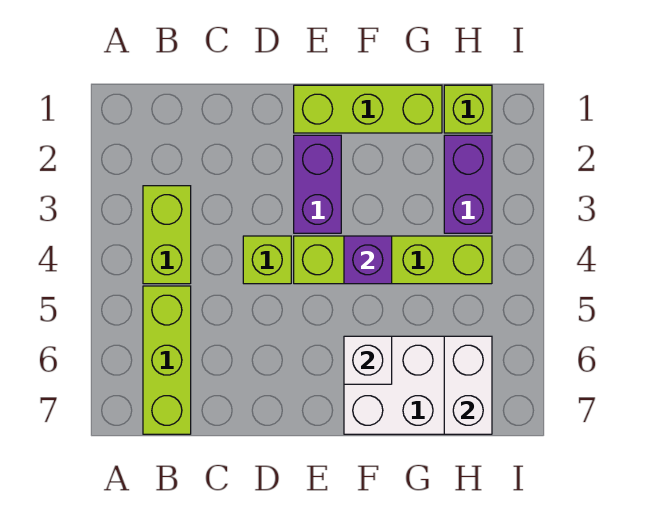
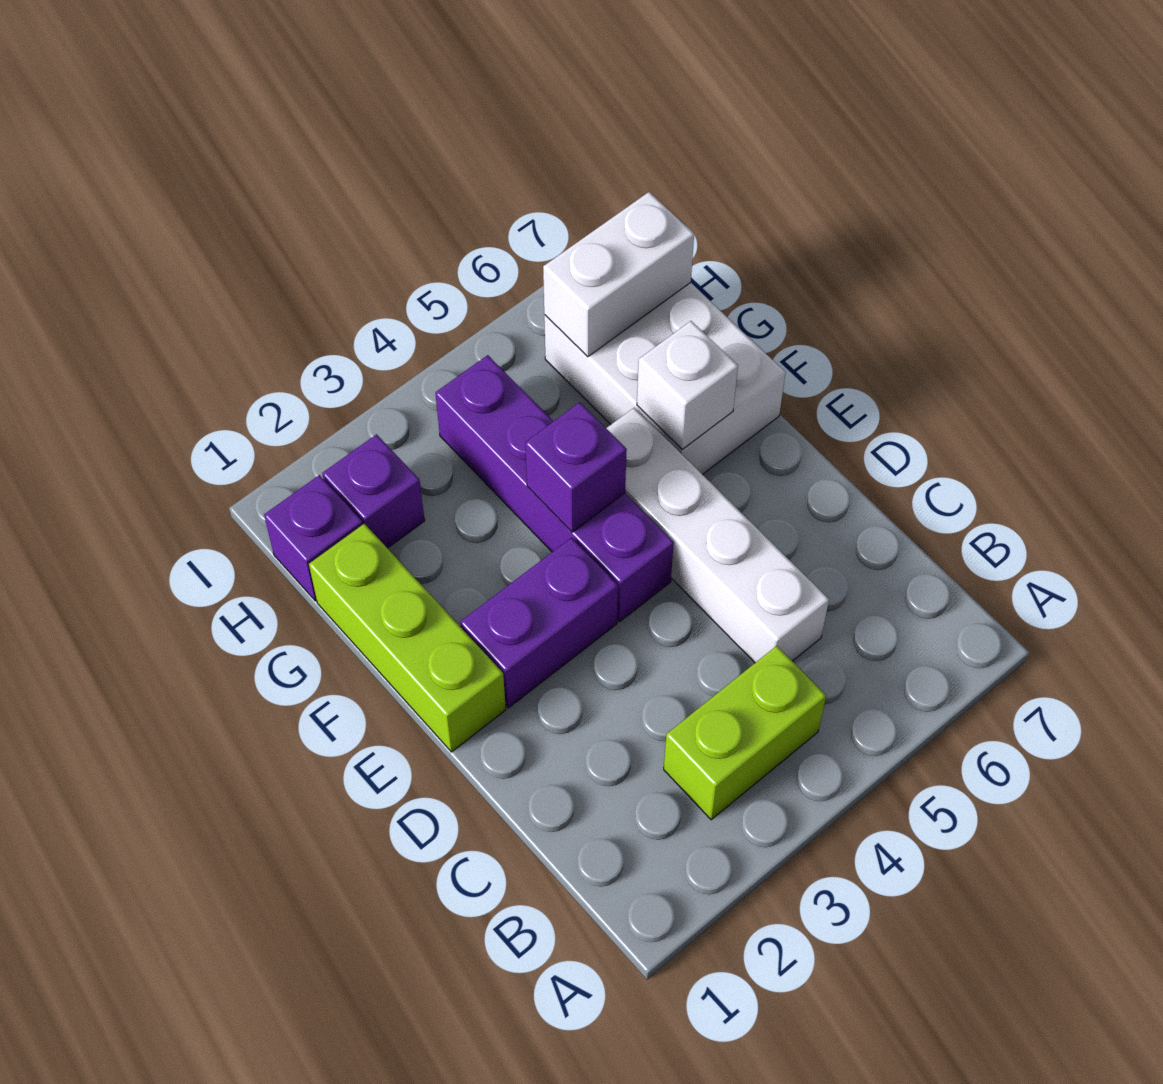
lime 1x3 brick [143,286,191,434] -> none
none -> white 1x4 brick [606,408,829,663]
lime 1x1 brick [243,236,291,284] -> none
lime 1x4 brick [294,236,492,284] -> purple 1x4 brick [435,355,674,622]
lime 1x1 brick [444,85,492,133] -> purple 1x1 brick [264,475,363,601]
purple 1x2 brick [444,135,492,233] -> purple 1x1 brick [322,435,425,548]

